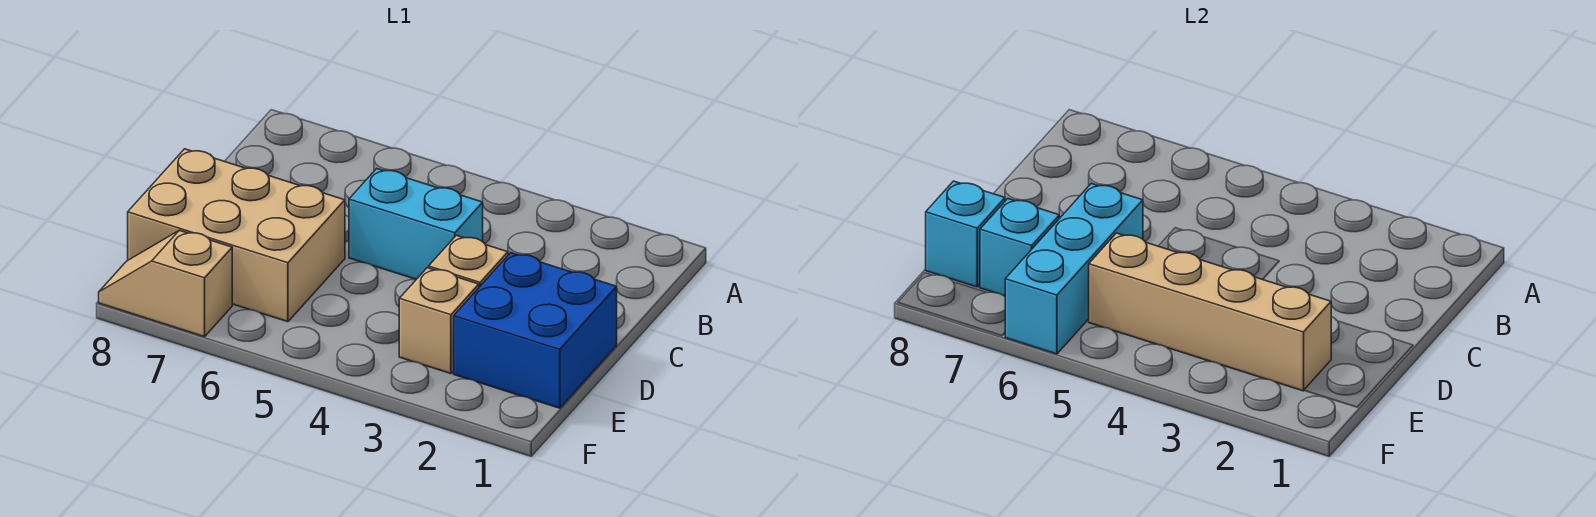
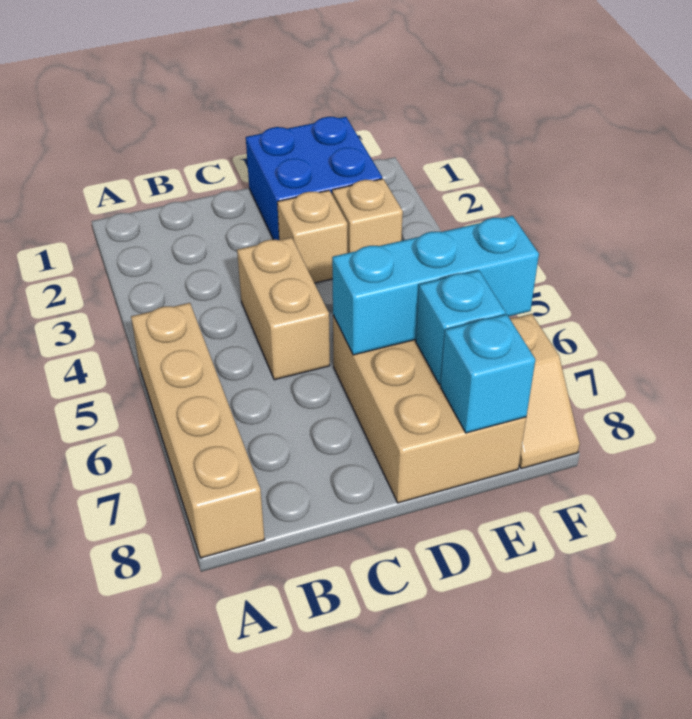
cyan 1x2 brick [349,169,483,279] -> tan 1x2 brick [237,237,330,380]
tan 1x4 brick [1089,233,1331,391] -> tan 1x4 brick moved to [131,303,265,558]

